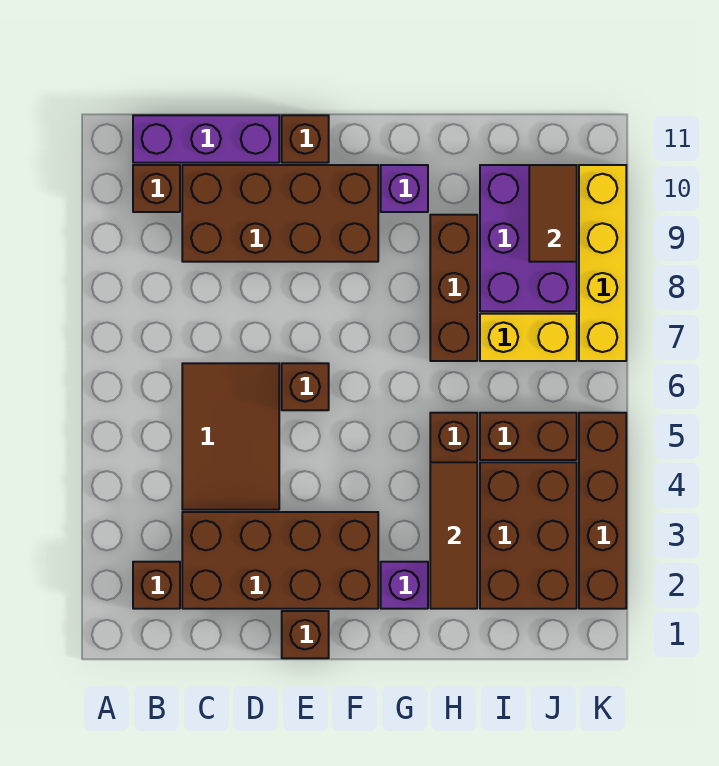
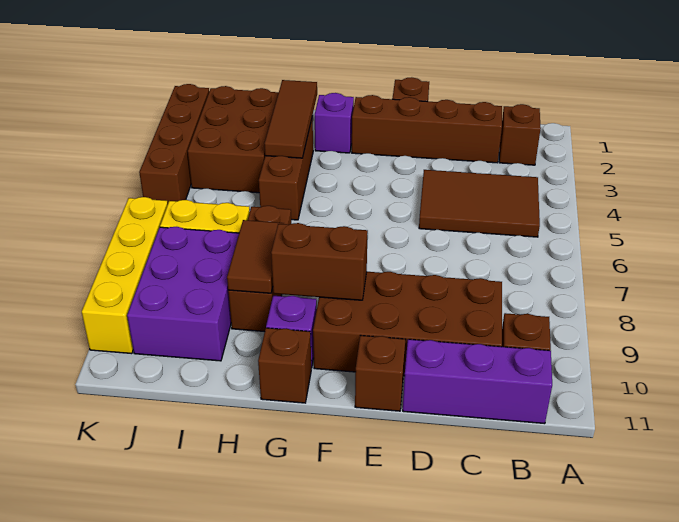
brown 2x4 brick [182,512,378,609] -> brown 1x4 brick [352,95,502,163]
brown 2x3 tile [182,363,279,510] -> brown 2x3 tile turned to [419,170,540,237]
brown 1x1 brick [282,363,329,410] -> brown 1x1 brick moved to [258,328,311,403]
brown 1x2 brick [480,413,577,460] -> brown 1x2 brick moved to [271,223,368,300]
brown 1x2 tile [529,165,577,262] -> brown 1x2 tile moved to [227,220,284,293]

